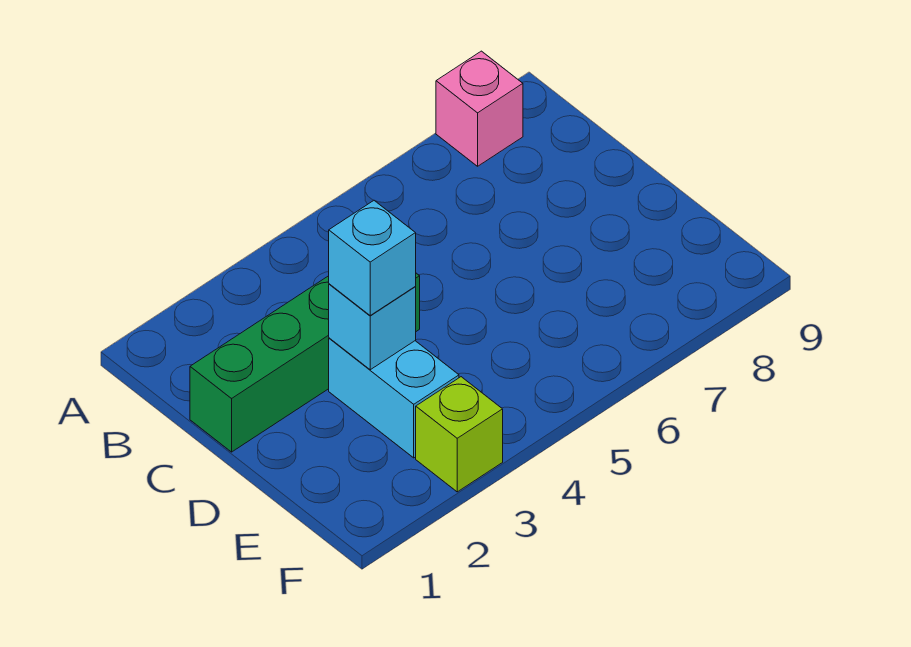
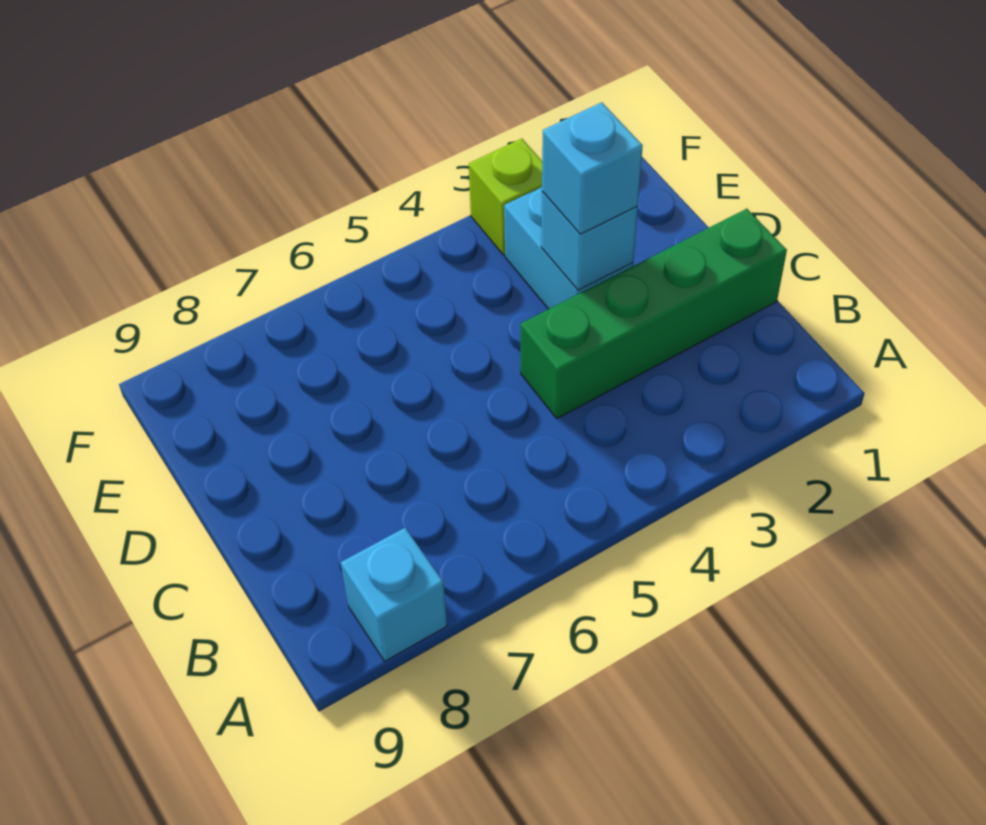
pink 1x1 brick [436,51,523,166] -> cyan 1x1 brick [341,528,447,661]

